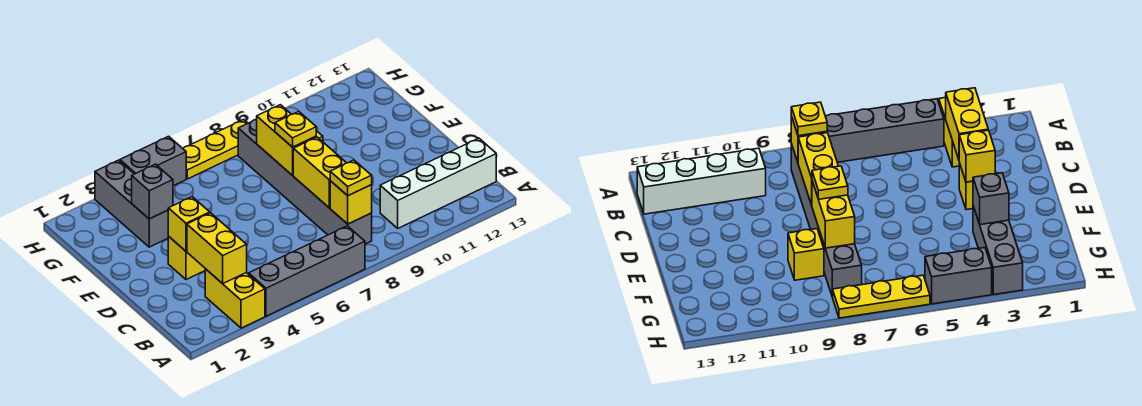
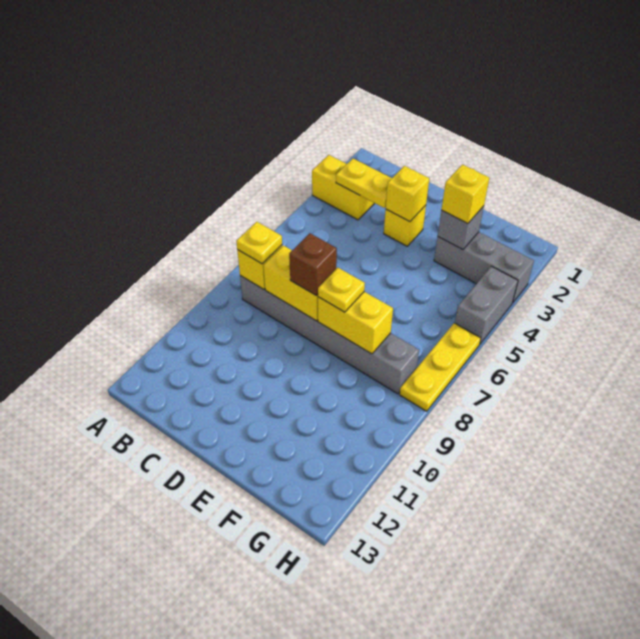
grey 1x4 brick [249,226,365,316] -> none
yellow 1x2 brick [187,213,247,284] -> yellow 1x2 plate [336,159,392,208]
white 1x4 brick [380,138,496,228] -> none
none -> brown 1x1 brick [289,233,337,296]
yellow 1x1 brick [788,229,824,280] -> yellow 1x1 brick moved to [441,164,489,224]

